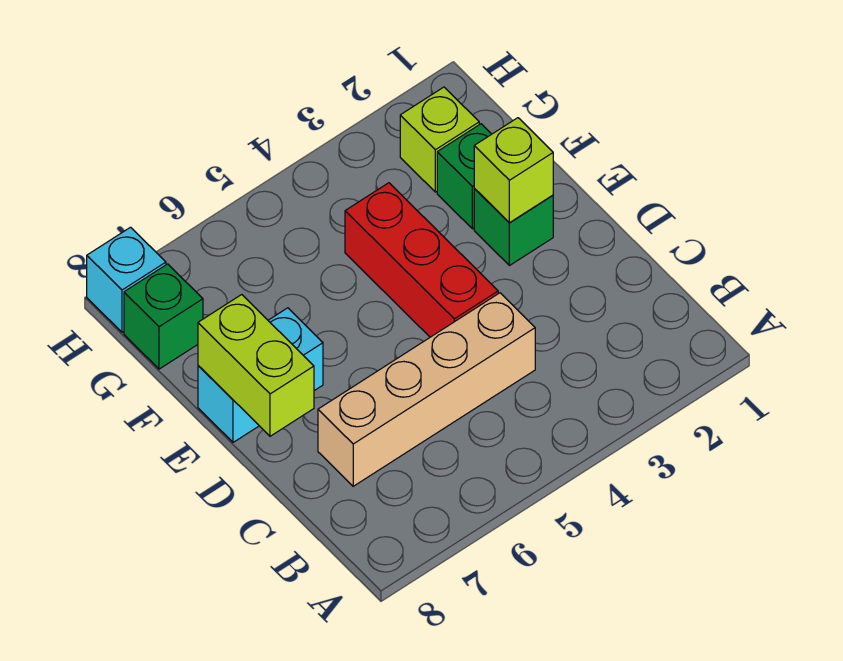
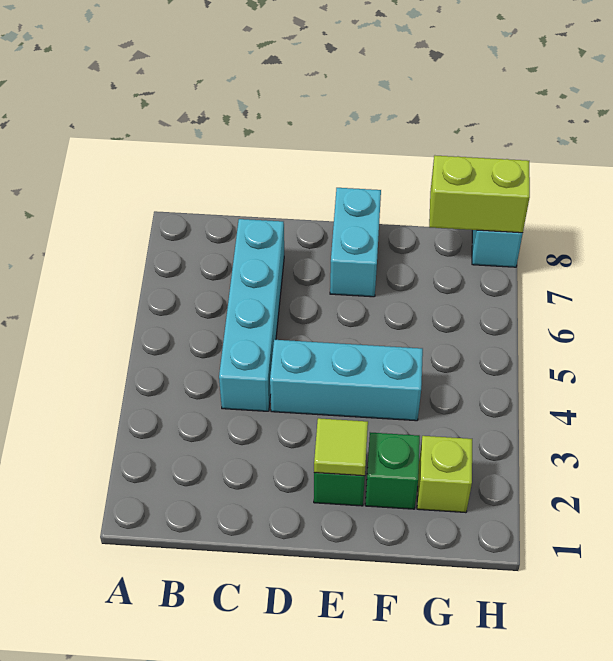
tan 1x4 brick [318,293,535,486] -> cyan 1x4 brick [219,219,284,411]
red 1x3 brick [345,183,498,337] -> cyan 1x3 brick [270,340,423,421]
lime 1x2 brick [198,295,314,436] -> lime 1x2 brick moved to [429,156,530,233]
lime 1x1 brick [474,118,553,223] -> lime 1x1 tile [314,418,368,476]
green 1x1 brick [124,264,203,369] -> none

